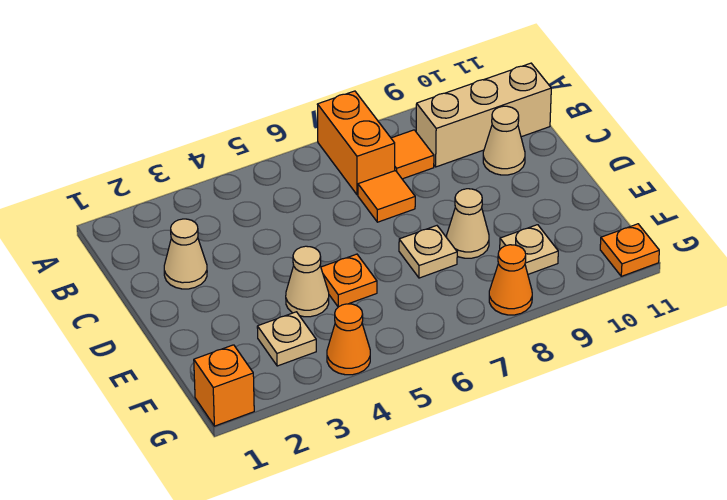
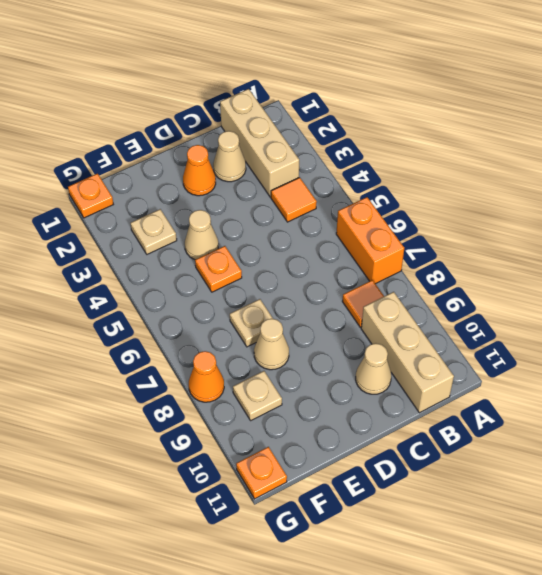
orange 1x2 brick [317,91,395,195] -> orange 1x2 brick turned to [336,197,404,284]
none -> tan 1x3 brick [220,89,299,197]
orange 1x1 tile [358,171,415,222] -> orange 1x1 tile moved to [271,177,317,222]
orange 1x1 brick [194,345,254,426] -> orange 1x1 plate [68,174,113,218]
orange 1x1 cone [327,304,370,375] -> orange 1x1 cone moved to [183,145,216,196]

